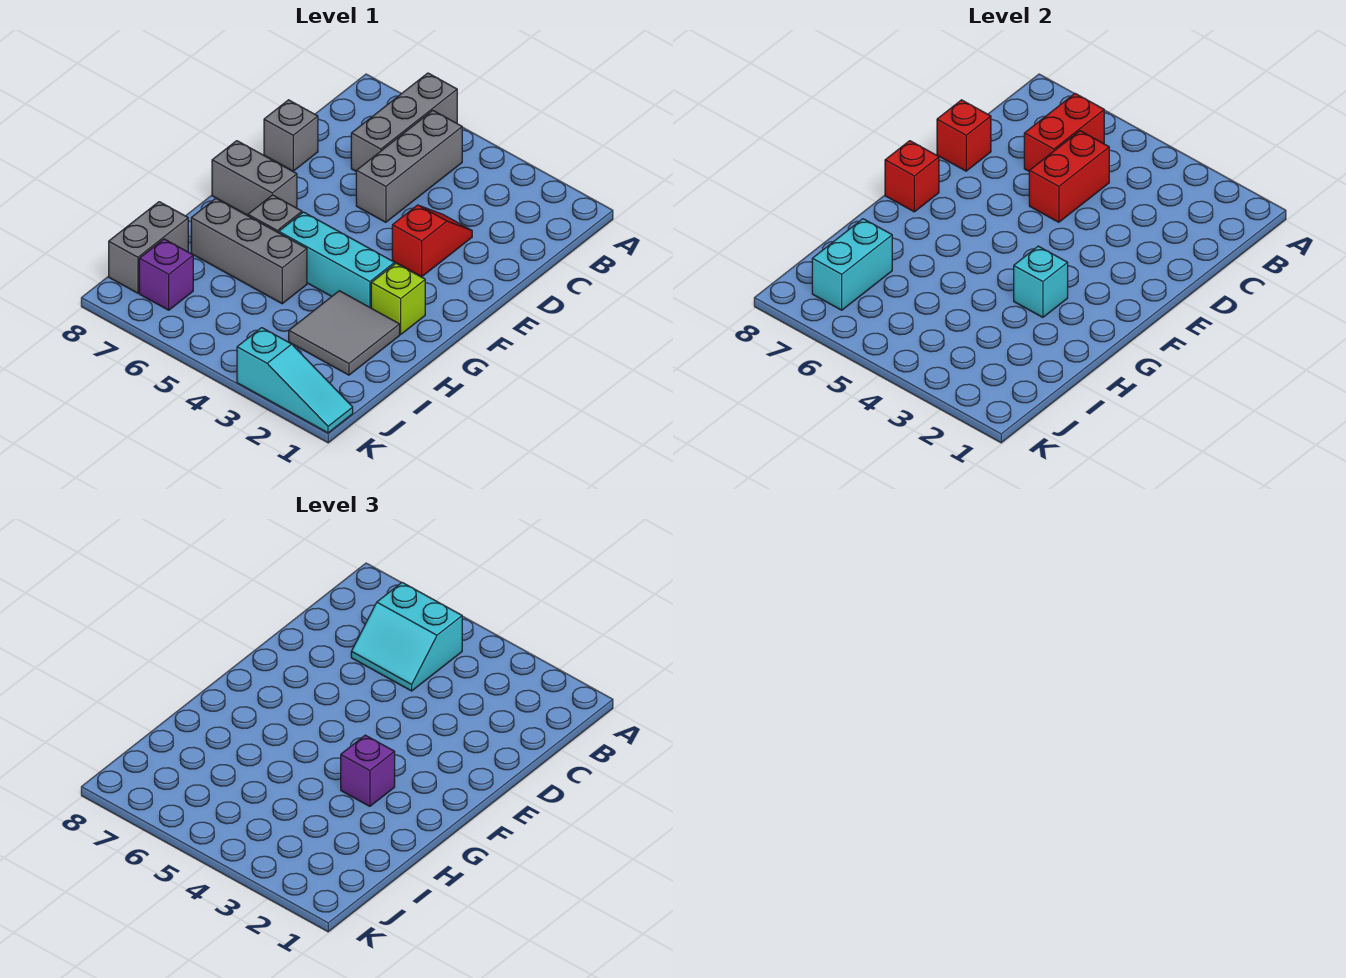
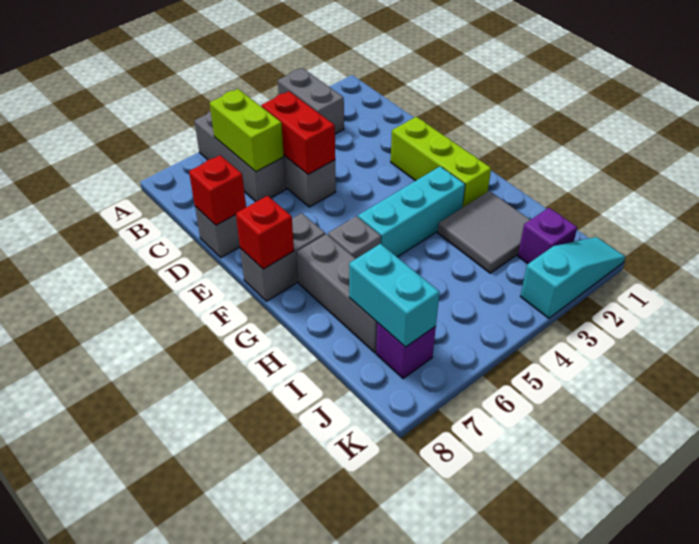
cyan 2x2 slope [351,583,462,691] -> none
red 1x2 brick [1024,94,1104,171] -> lime 1x2 brick [210,89,284,172]
red 1x2 slope [392,205,472,277] -> none
lime 1x1 brick [371,263,425,334] -> lime 1x3 brick [391,117,491,208]
cyan 1x1 brick [1014,246,1068,317] -> none
purple 1x1 brick [341,735,395,806] -> purple 1x1 brick moved to [518,208,577,264]
grey 1x3 brick [191,198,307,304] -> grey 1x3 brick turned to [297,234,377,353]
grey 1x2 brick [109,202,188,293] -> grey 1x2 brick moved to [278,68,344,134]

